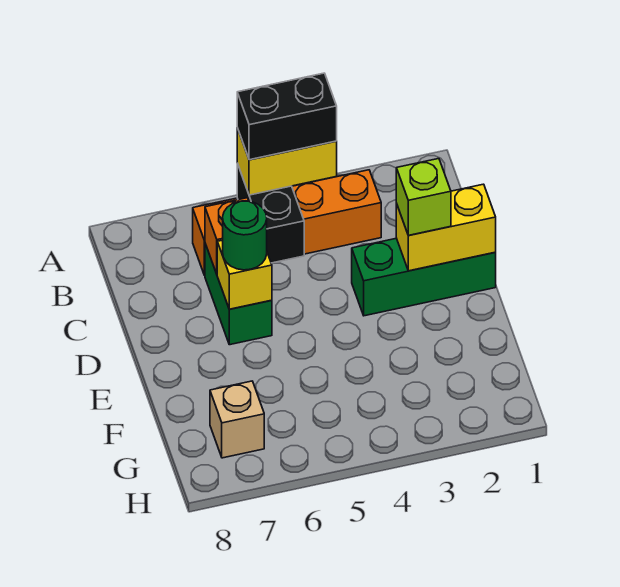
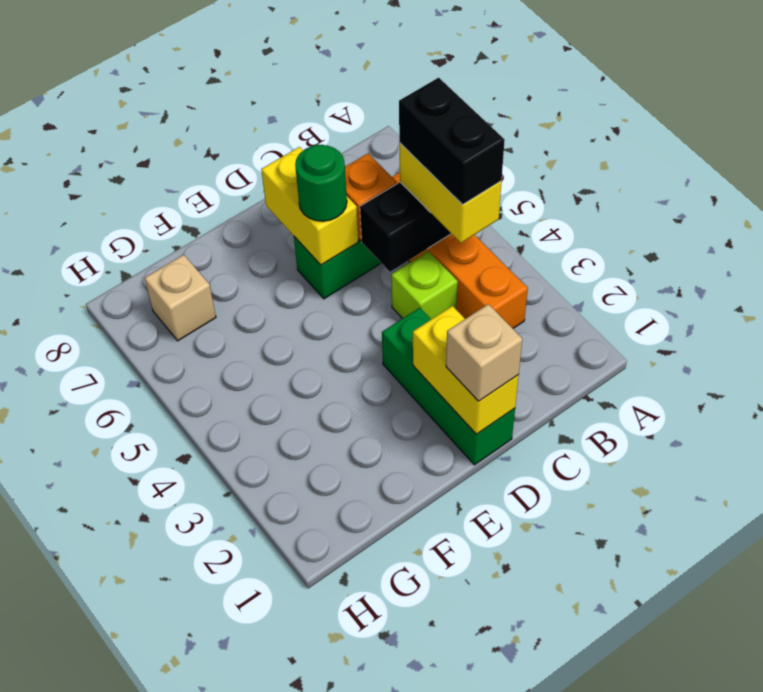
none -> tan 1x1 brick [446,304,522,401]
lime 1x1 brick [396,159,451,235] -> lime 1x1 brick moved to [391,251,458,319]
yellow 1x1 brick [217,240,272,309] -> yellow 1x2 brick [261,147,358,265]

